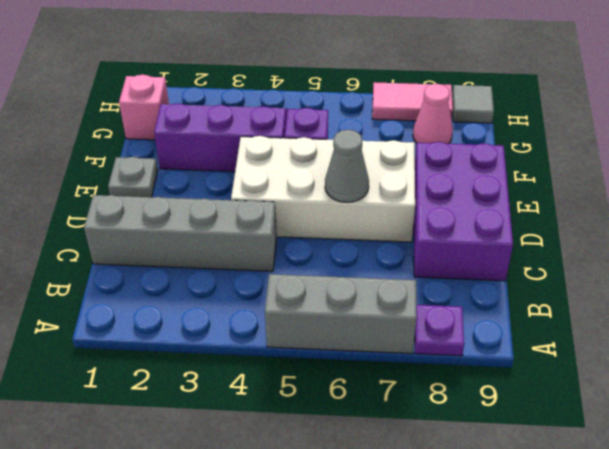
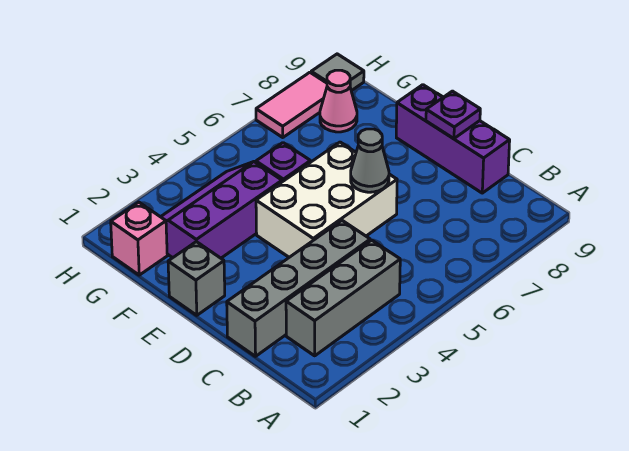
grey 1x3 brick [265,274,417,354] -> grey 1x3 brick moved to [286,240,400,356]
purple 1x1 plate [415,305,464,356] -> purple 1x1 plate moved to [426,91,480,138]
purple 2x3 brick [414,142,513,281] -> purple 1x3 brick [396,85,510,193]
white 2x4 brick [231,136,415,242] -> white 2x3 brick [256,142,397,257]
grey 1x1 plate [108,157,158,197] -> grey 1x1 brick [168,242,225,315]

